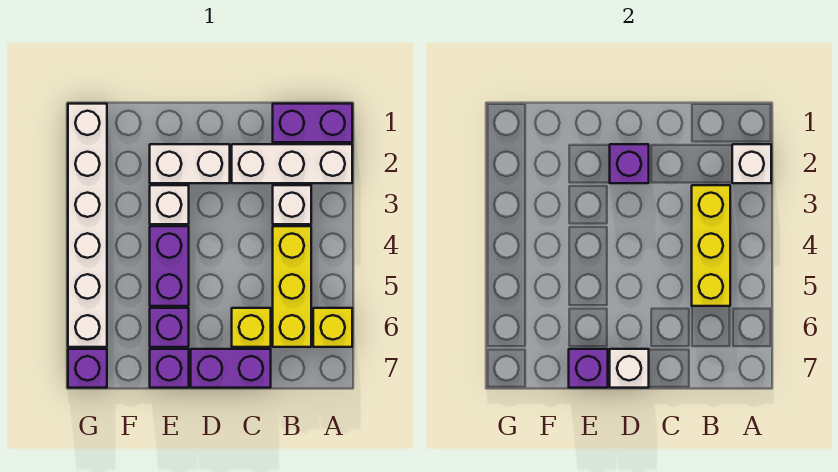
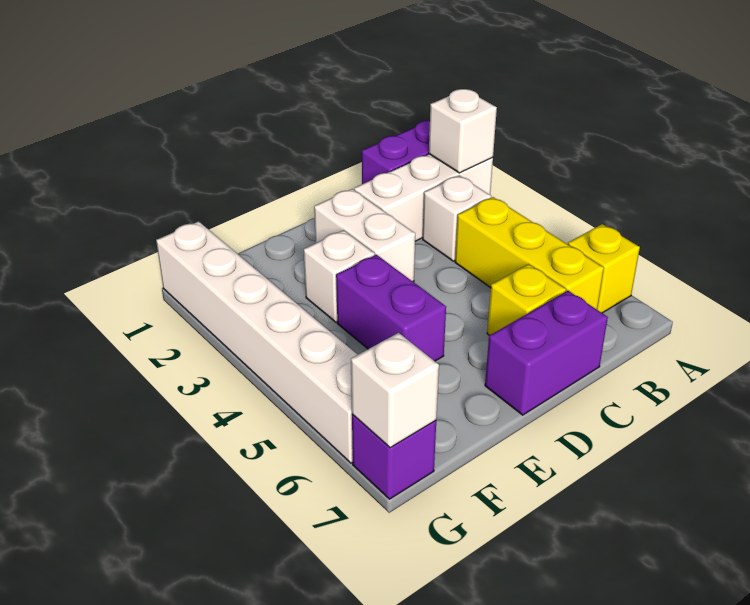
yellow 1x3 brick [692,185,730,306] -> none
white 1x2 brick [150,144,230,183] -> white 1x2 brick turned to [314,189,415,282]
purple 1x1 brick [610,144,649,183] -> none
white 1x1 brick [610,349,649,388] -> white 1x1 brick moved to [351,333,439,448]
purple 1x1 brick [150,308,189,347] -> none
purple 1x1 brick [150,349,189,388] -> none
purple 1x1 brick [569,349,608,388] -> none

